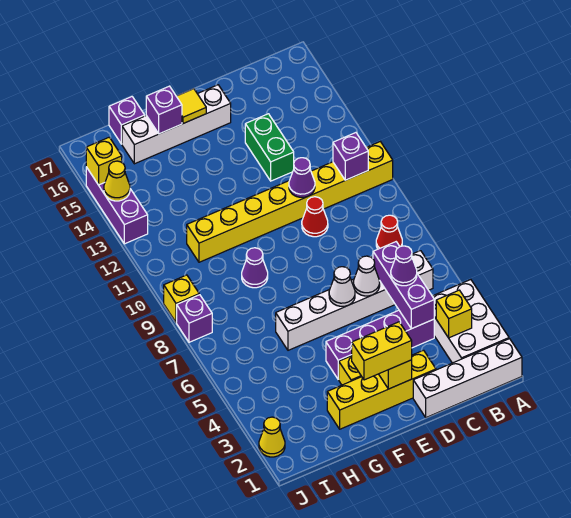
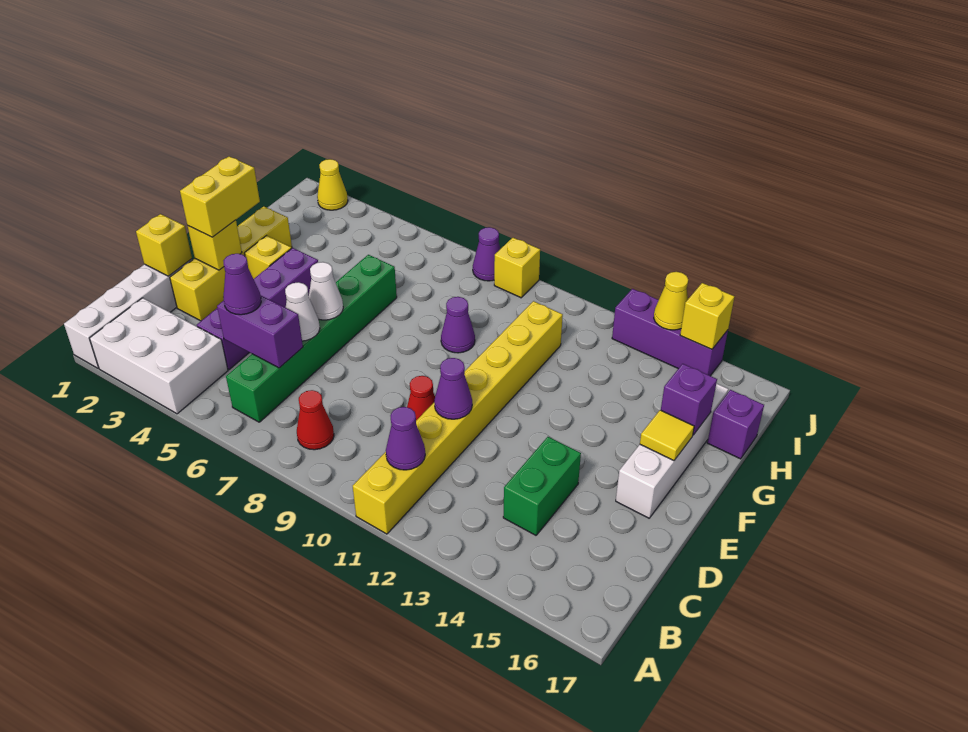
yellow 1x1 brick [436,290,472,338] -> yellow 1x1 brick moved to [136,214,192,276]
white 1x6 brick [276,251,433,350] -> green 1x6 brick [226,255,397,422]
purple 1x1 brick [333,133,368,180] -> purple 1x1 cone [386,407,425,470]
purple 1x3 brick [373,242,434,329] -> purple 1x2 brick [217,295,303,368]
green 1x2 brick [245,114,294,181] -> green 1x2 brick turned to [503,437,581,535]
purple 1x1 brick [177,295,212,342] -> purple 1x1 cone [473,227,500,281]

